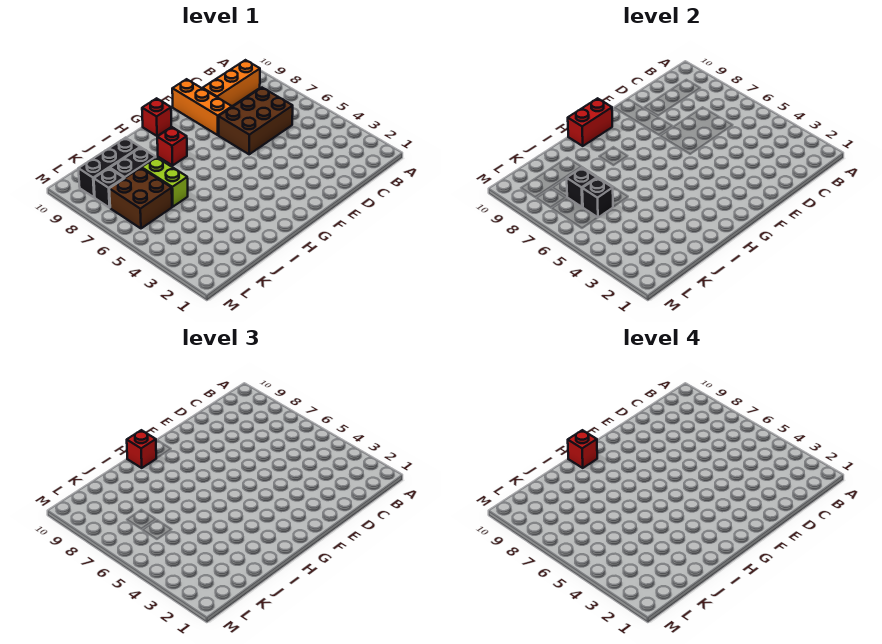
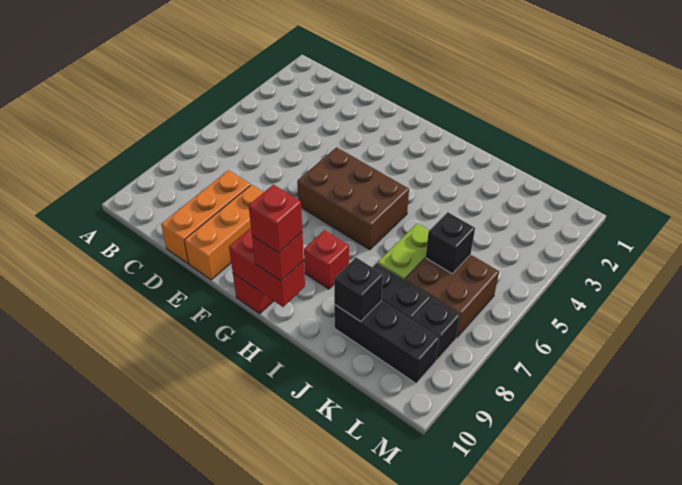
orange 1x3 brick [202,60,260,106] -> orange 1x3 brick turned to [161,170,250,264]
brown 2x3 brick [219,88,293,154] -> brown 2x3 brick moved to [297,147,409,250]
black 1x1 brick [567,168,597,207] -> black 1x1 brick moved to [334,258,383,321]

